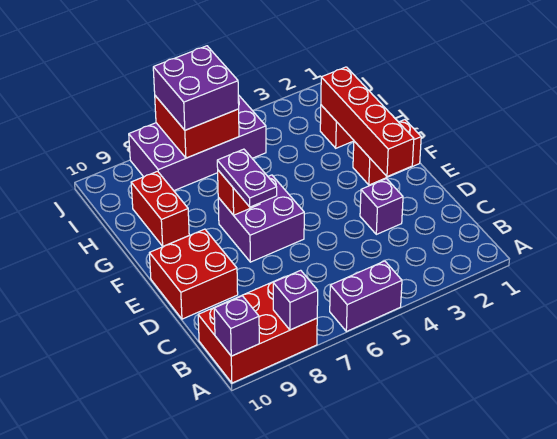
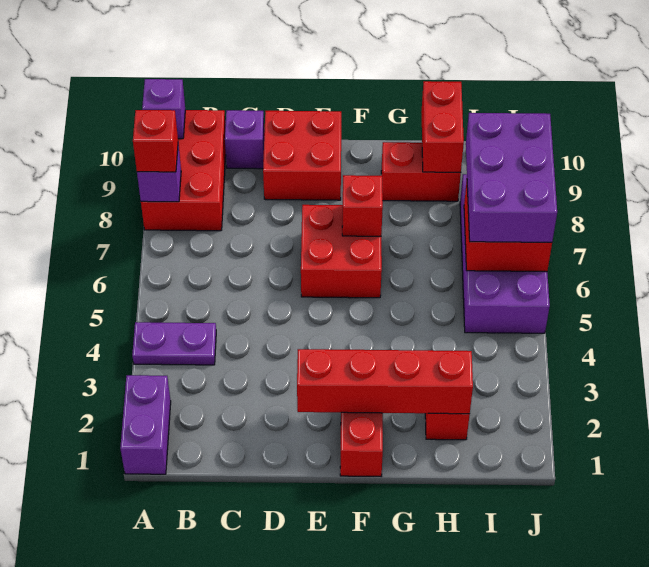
purple 1x2 brick [330,261,402,331] -> purple 1x2 brick moved to [120,375,171,474]
none -> red 1x1 brick [133,110,178,172]
purple 1x1 brick [360,179,403,234] -> purple 1x1 brick moved to [225,110,264,169]
purple 2x2 brick [218,175,304,262] -> red 2x2 brick [301,205,382,298]
purple 1x2 plate [217,149,277,207] -> purple 1x2 plate moved to [132,322,216,365]
none -> red 1x2 brick [421,81,464,172]
purple 2x2 brick [153,46,239,130] -> purple 2x3 brick [466,113,557,242]

